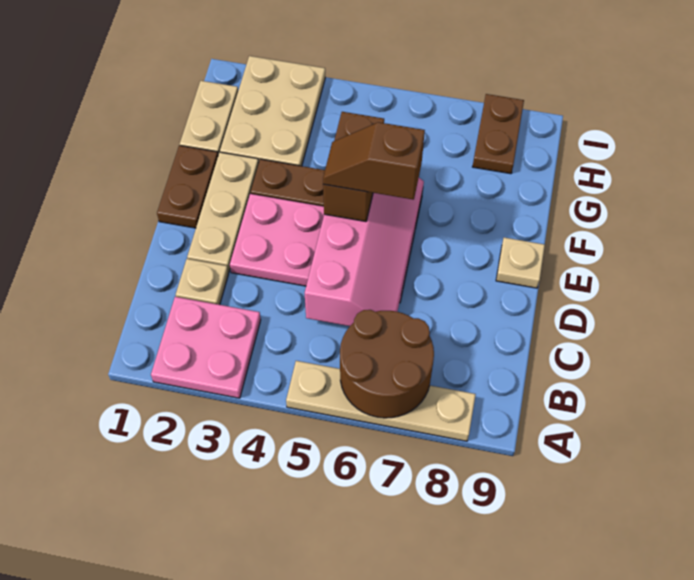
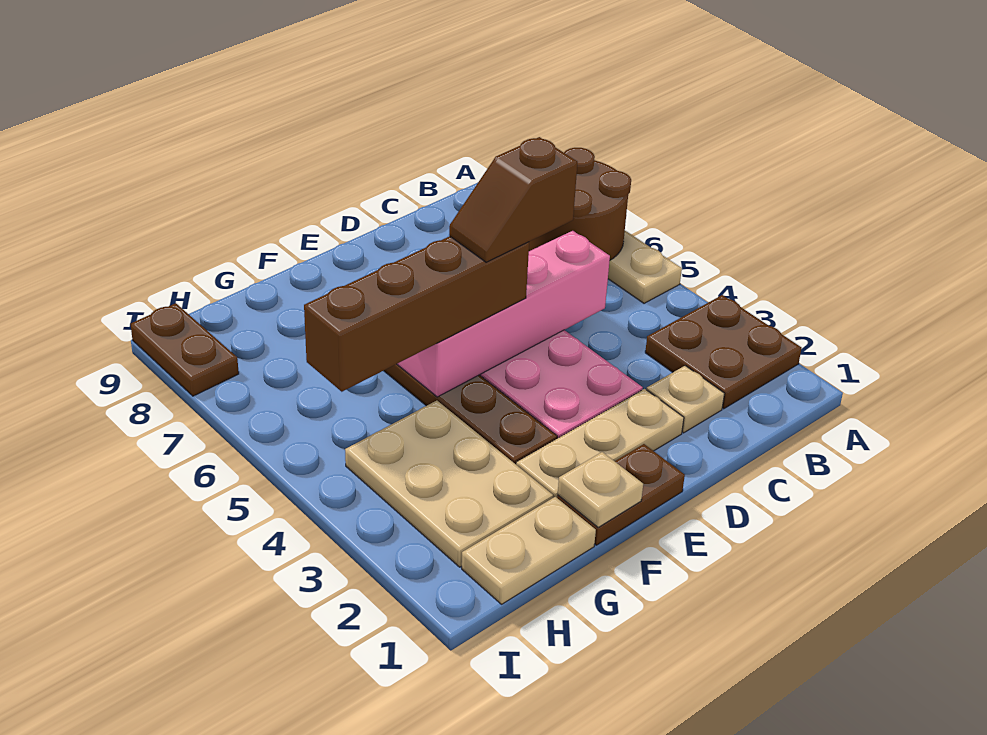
pink 2x2 plate [151,297,261,398] -> brown 2x2 plate [645,295,802,409]
brown 1x2 brick [323,112,384,222] -> brown 1x4 brick [304,236,529,392]
brown 1x2 slope [323,122,425,200] -> brown 1x2 slope turned to [449,137,578,262]
tan 1x1 plate [496,238,545,288] -> tan 1x1 plate moved to [558,452,643,528]
tan 2x3 plate [220,56,325,166] -> tan 2x3 plate turned to [345,401,553,567]
brown 1x2 plate [473,94,524,174] -> brown 1x2 plate turned to [130,303,239,396]

